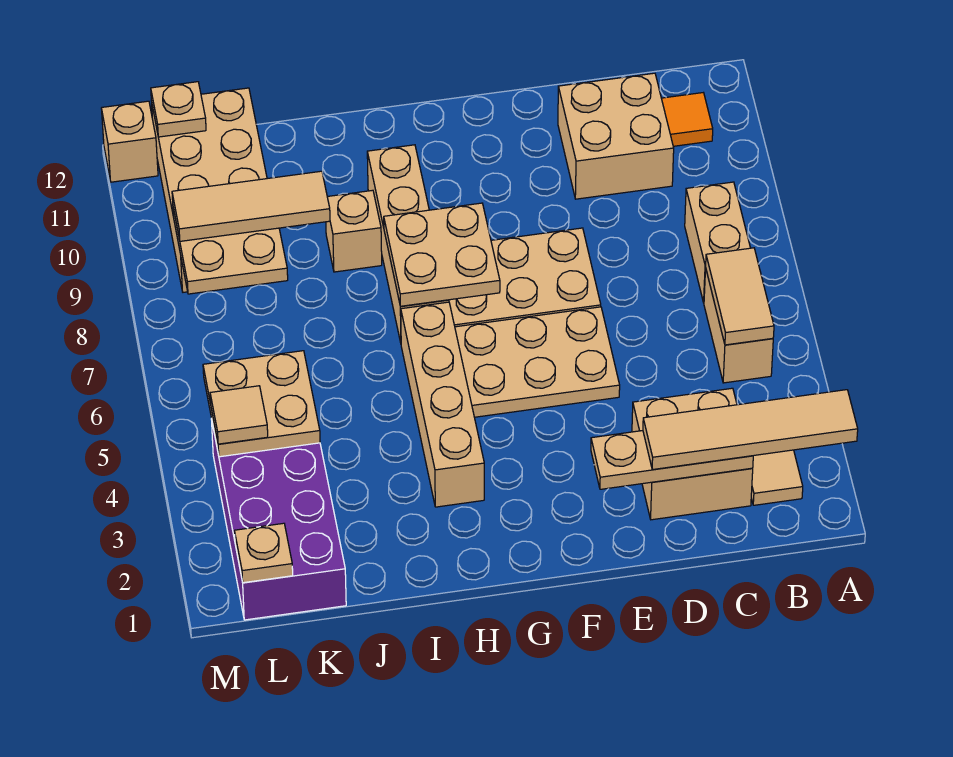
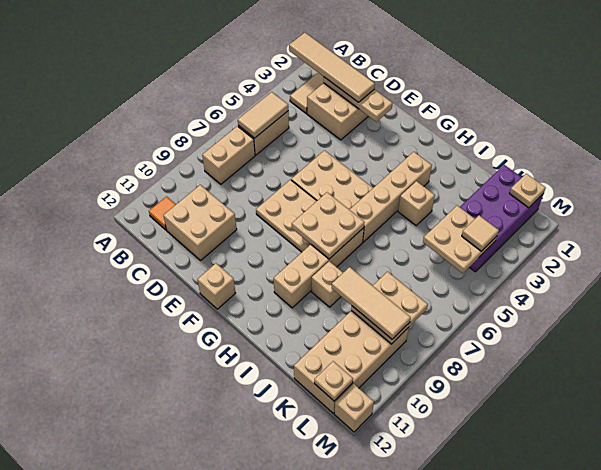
none -> tan 1x1 brick [198,263,235,309]
none -> tan 1x1 brick [398,181,435,226]

